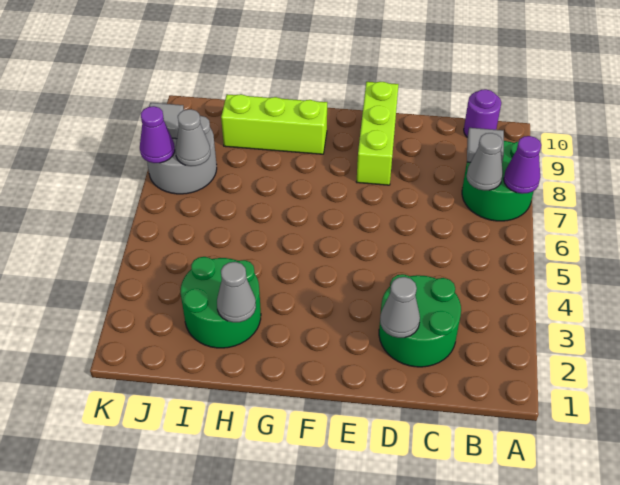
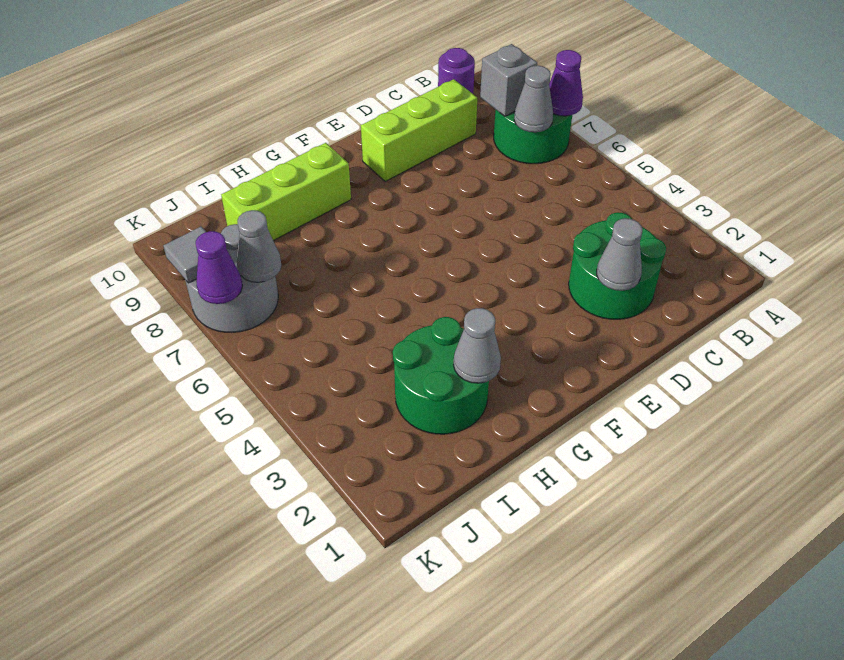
grey 1x1 tile [467,128,504,162] -> grey 1x1 brick [480,44,537,116]
lime 1x3 brick [357,82,399,185] -> lime 1x3 brick turned to [361,79,477,181]

